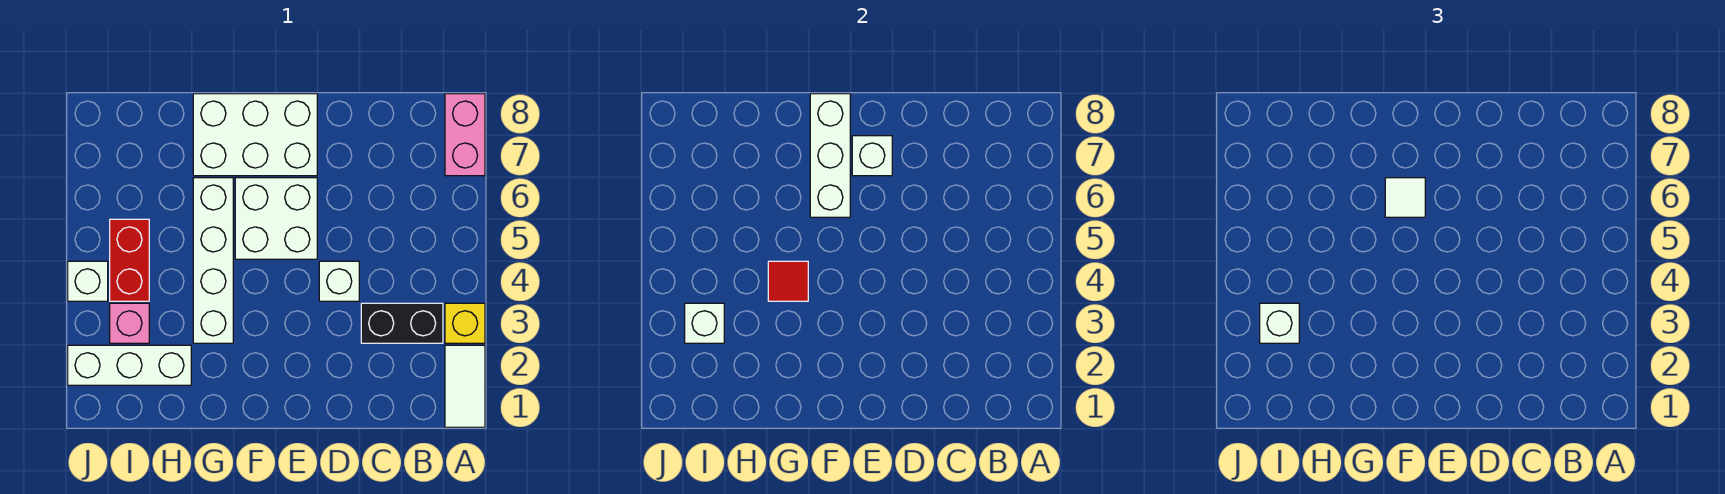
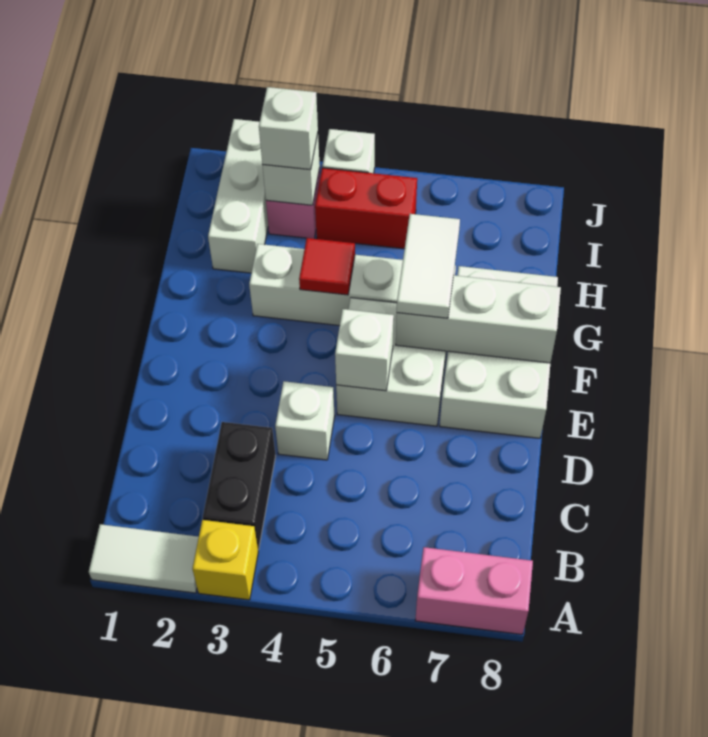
white 1x1 brick [852,136,892,176] -> white 1x1 brick moved to [335,309,394,391]
white 1x1 tile [1385,178,1425,217] -> white 1x2 tile [397,214,460,318]

